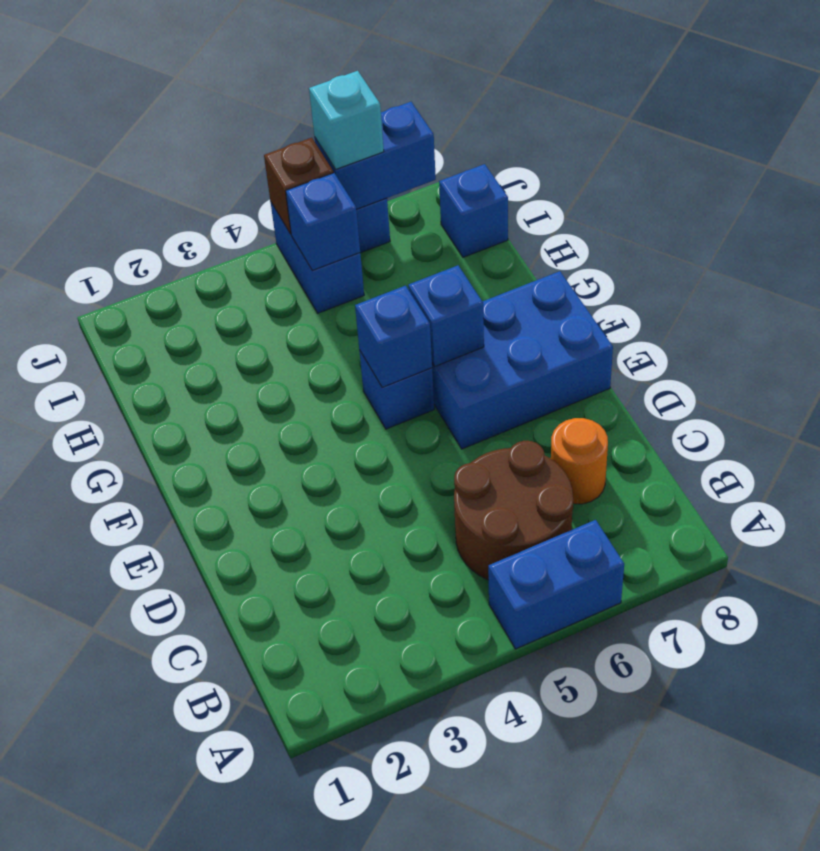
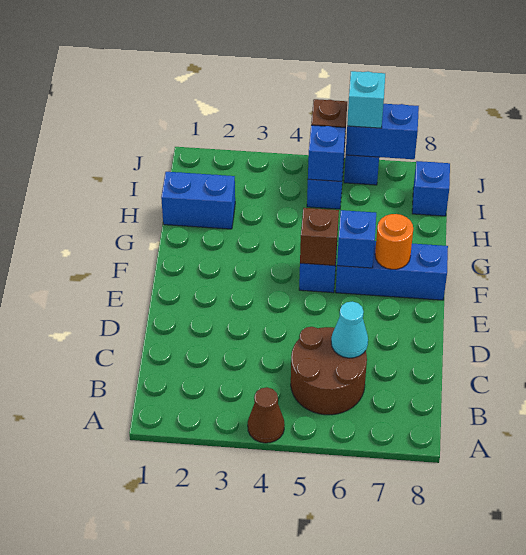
none -> brown 1x1 cone [248,387,285,443]
blue 1x2 brick [488,520,624,649] -> blue 1x2 brick moved to [161,172,235,229]
none -> cyan 1x1 cone [331,301,368,358]
orange 1x1 round brick [551,418,608,504] -> orange 1x1 round brick moved to [375,214,413,269]
blue 2x3 brick [432,271,613,449] -> blue 1x3 brick [336,241,448,300]
blue 1x1 brick [355,286,432,387] -> brown 1x1 brick [300,208,339,266]

